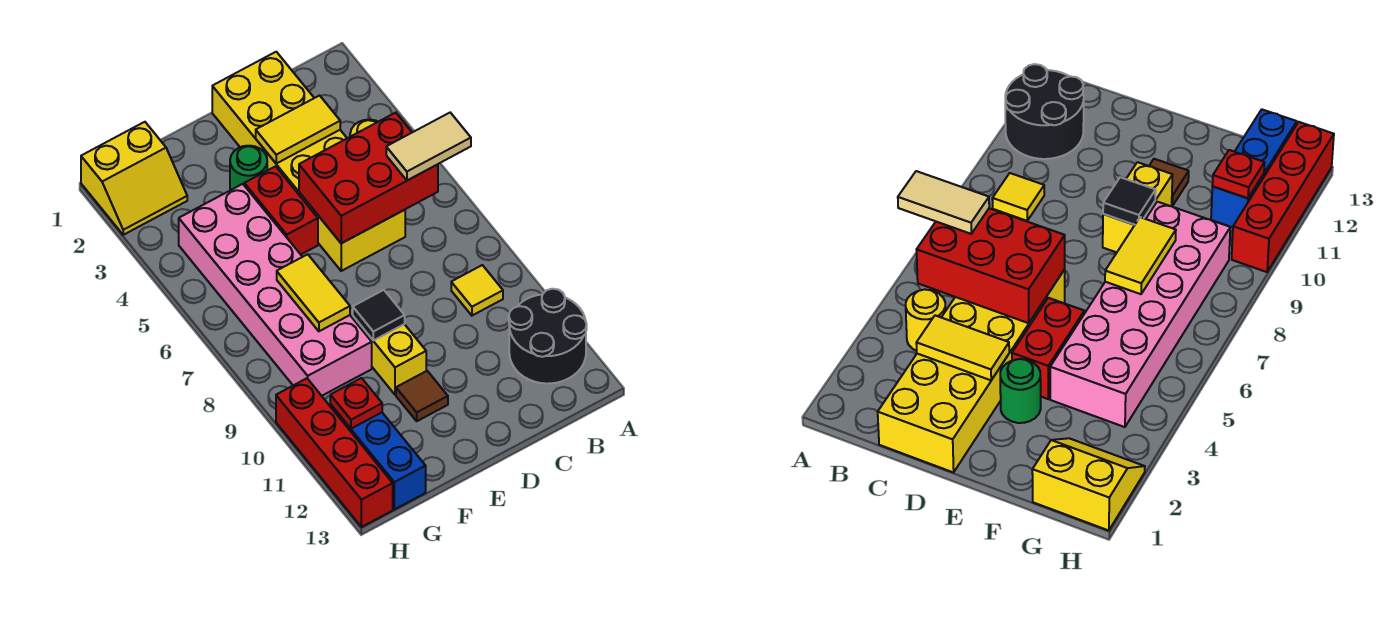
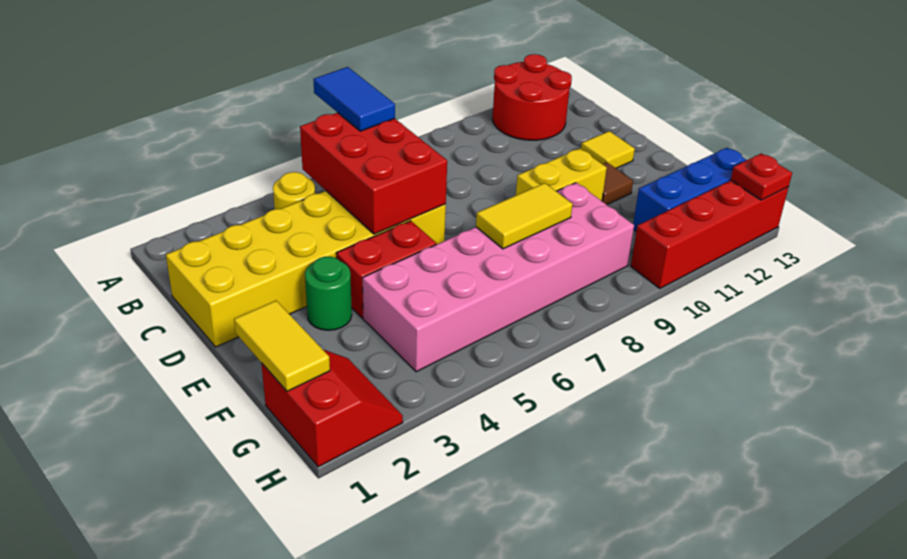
tan 1x2 tile [386,113,471,180] -> blue 1x2 tile [313,67,395,131]
black 2x2 round brick [509,289,587,384] -> red 2x2 round brick [493,54,572,140]
yellow 1x1 tile [451,265,503,316] -> yellow 1x1 tile moved to [581,131,635,168]
yellow 1x2 tile [256,96,340,163] -> yellow 1x2 tile moved to [234,301,330,391]
black 1x1 tile [353,290,405,340] -> none
yellow 2x2 slope [81,122,187,235] -> red 2x2 slope [261,350,403,467]
red 1x1 plate [330,378,382,429] -> red 1x1 plate moved to [731,154,792,200]

